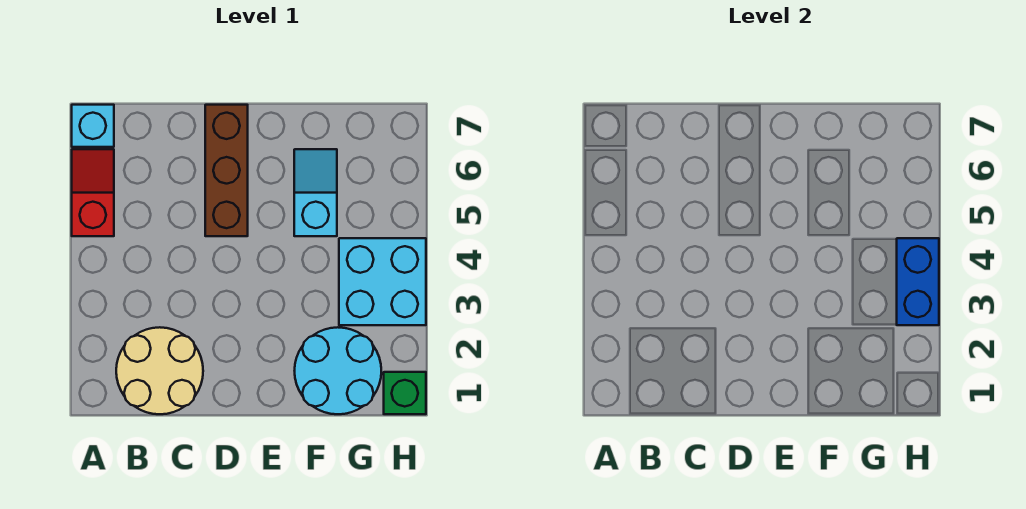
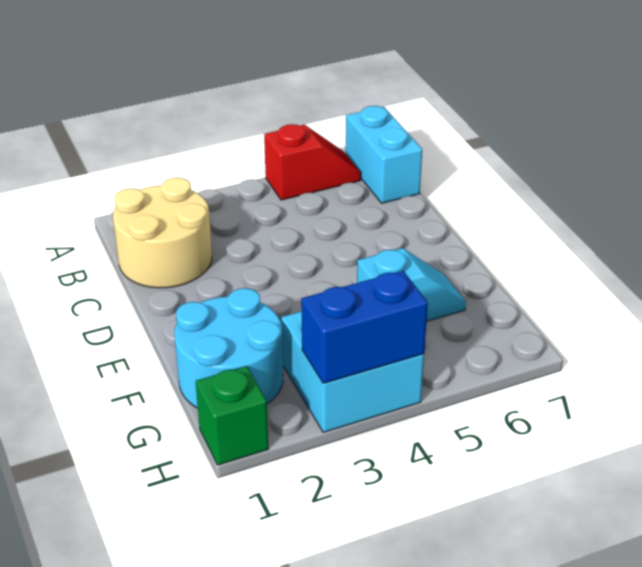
cyan 1x1 brick [72,105,114,147] -> cyan 1x2 brick [346,106,422,203]
brown 1x3 brick [205,105,248,236] -> none

